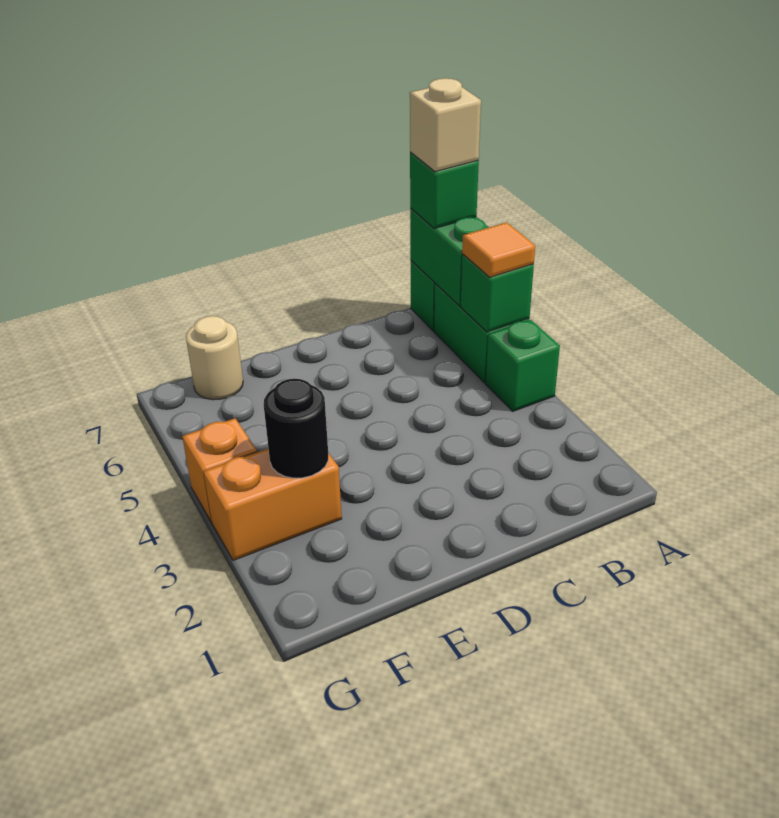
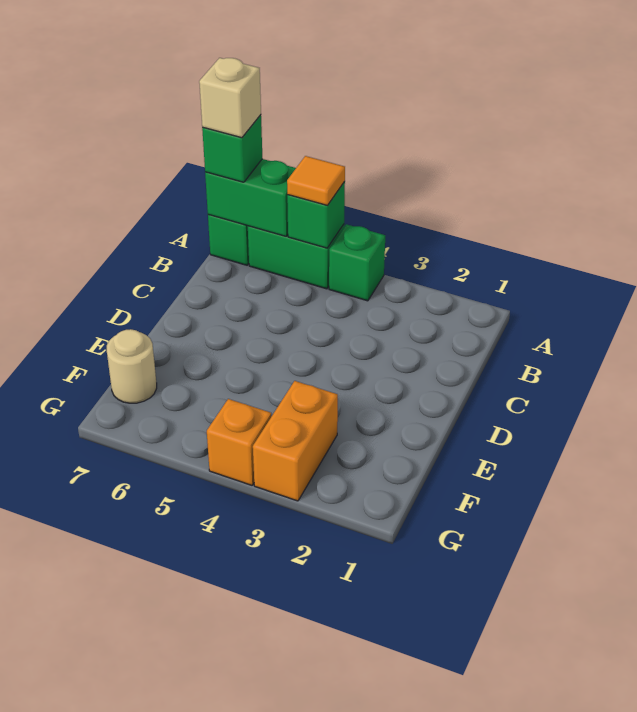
black 1x1 round brick [264,379,328,478] -> none

